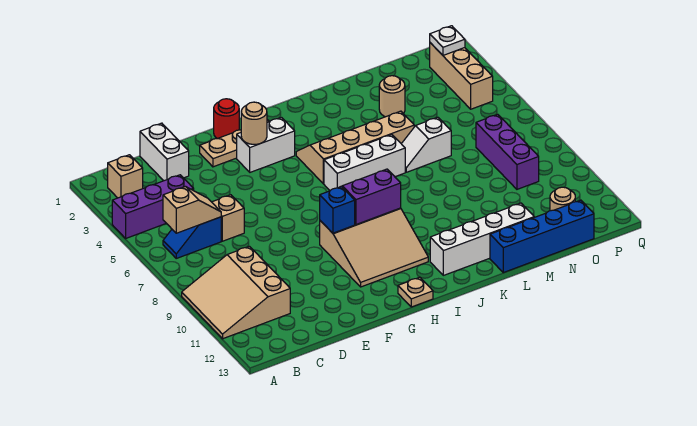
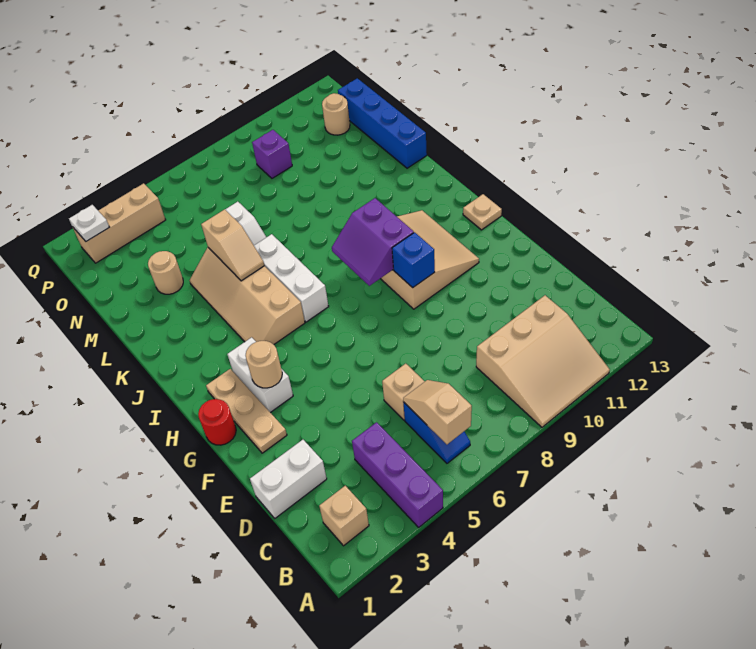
white 1x4 brick [430,203,534,275] -> none
none -> tan 1x2 slope [201,209,264,281]
purple 1x3 brick [476,114,539,189] -> purple 1x1 brick [252,130,292,178]

